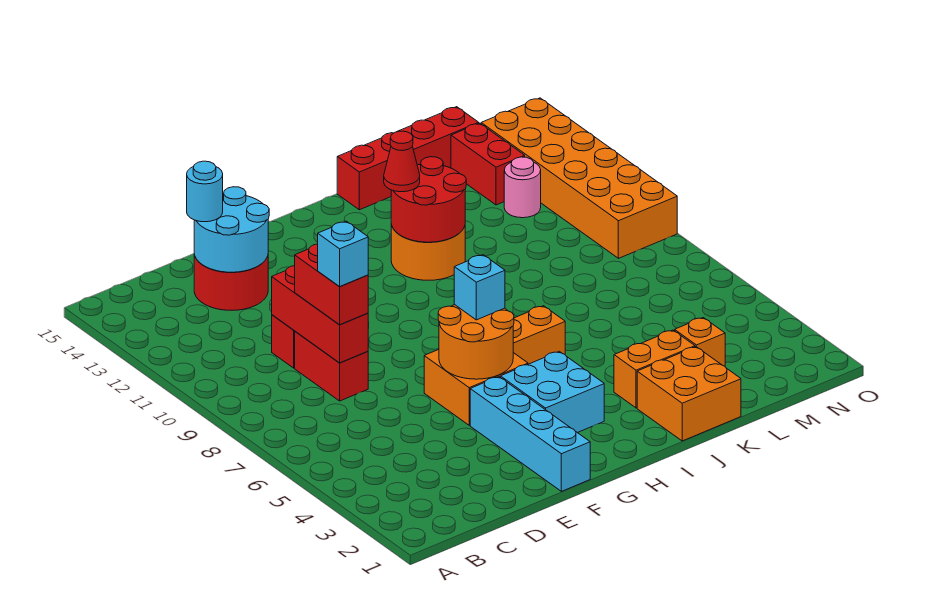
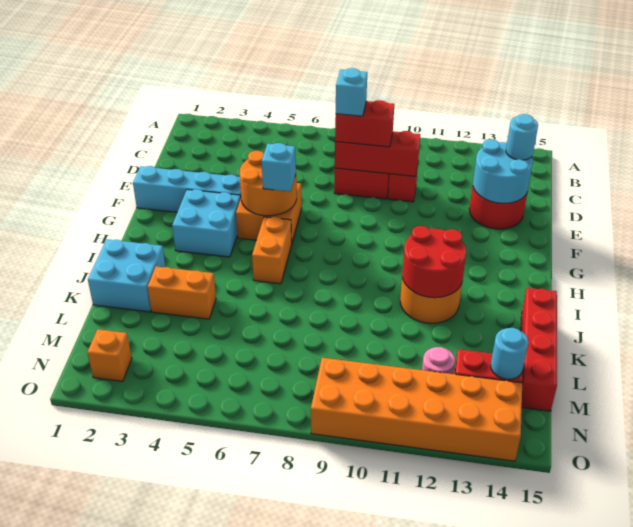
red 1x1 cone [384,131,420,192] -> none
orange 2x2 brick [637,347,741,441] -> cyan 2x2 brick [88,239,165,312]
orange 1x2 brick [614,330,695,408] -> orange 1x2 brick turned to [148,266,216,319]
orange 1x1 brick [675,318,725,366] -> orange 1x1 brick moved to [87,329,132,382]
none -> cyan 1x1 round brick [491,328,528,379]

